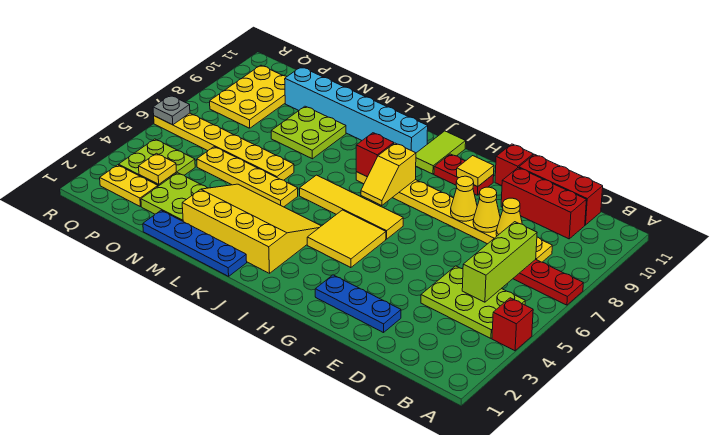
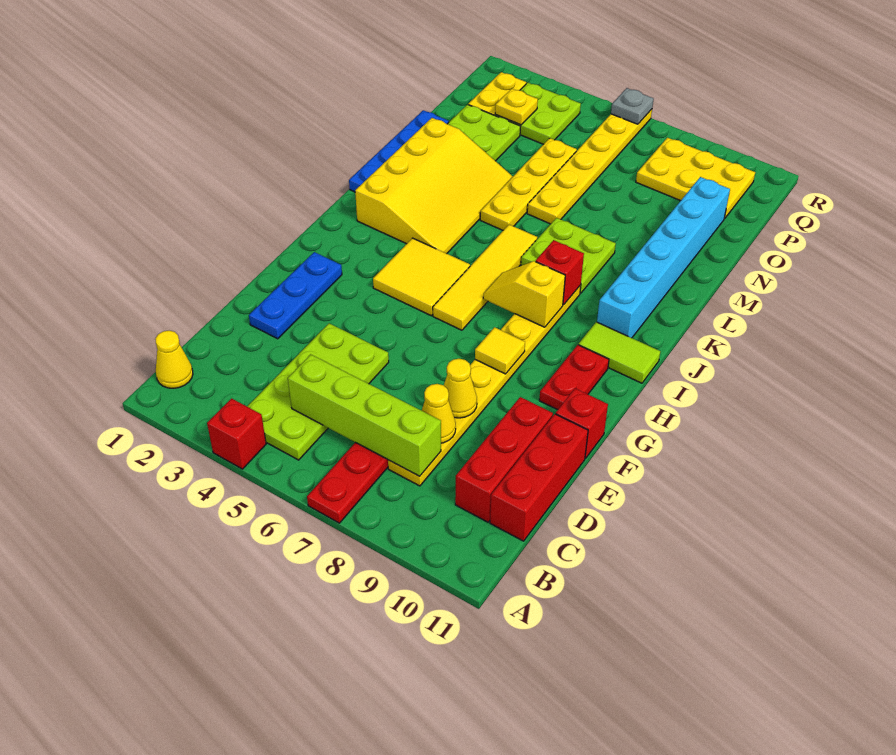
lime 2x3 plate [421,266,525,338] -> lime 2x4 plate [247,323,389,460]
lime 1x3 brick [462,222,537,302] -> lime 1x4 brick [288,354,441,476]
yellow 1x1 cone [451,176,477,221] -> yellow 1x1 cone moved to [155,331,193,388]
yellow 1x1 tile [457,156,494,187] -> yellow 1x1 tile moved to [475,327,525,374]
lime 2x2 plate [271,106,346,159] -> lime 2x2 plate moved to [521,218,616,293]

